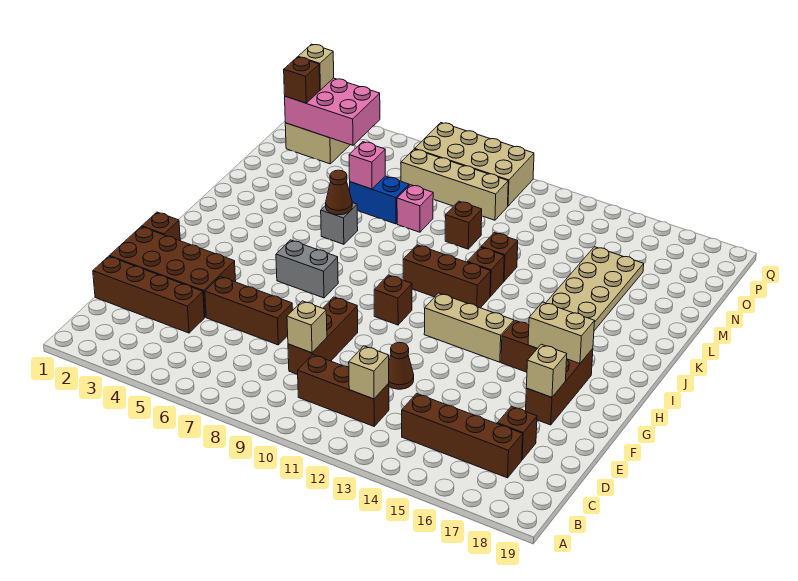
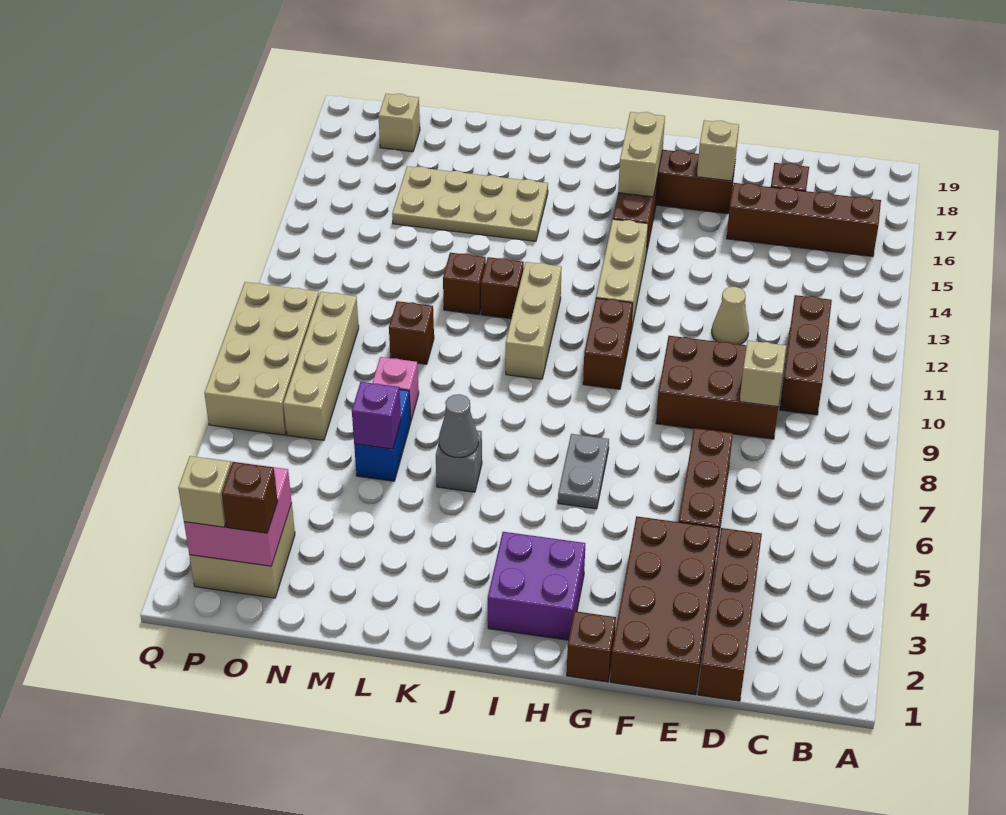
tan 1x1 brick [349,346,389,399] -> tan 1x1 brick moved to [378,94,420,152]
brown 1x4 brick [402,394,523,478] -> brown 1x4 brick turned to [727,183,881,257]
brown 1x3 brick [288,297,358,374] -> brown 2x3 brick [656,336,778,439]
brown 1x1 cone [389,342,414,389] -> tan 1x1 cone [712,287,749,344]
none -> purple 2x2 brick [488,532,585,640]
grey 1x2 brick [276,240,338,298] -> grey 1x2 plate [558,434,609,509]
brown 1x1 brick [374,275,412,325] -> brown 1x2 brick [583,298,633,389]
brown 1x3 brick [403,245,491,308] -> tan 1x3 brick [506,262,562,379]
brown 1x1 cone [326,170,352,215] -> grey 1x1 cone [439,394,478,457]
pink 1x1 brick [349,142,385,189] -> purple 1x1 brick [352,382,401,449]
pink 2x3 brick [285,78,380,145] -> pink 2x2 brick [184,458,292,566]

